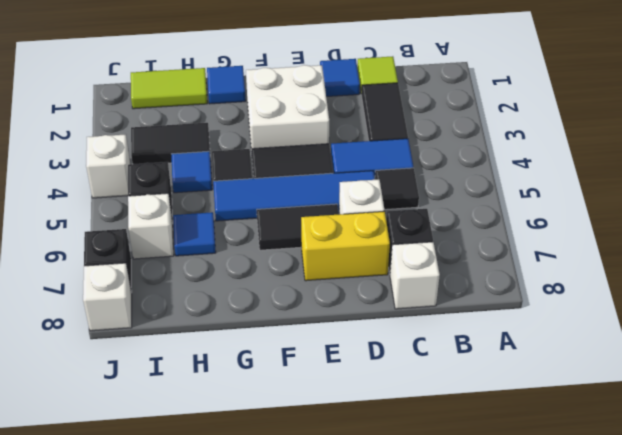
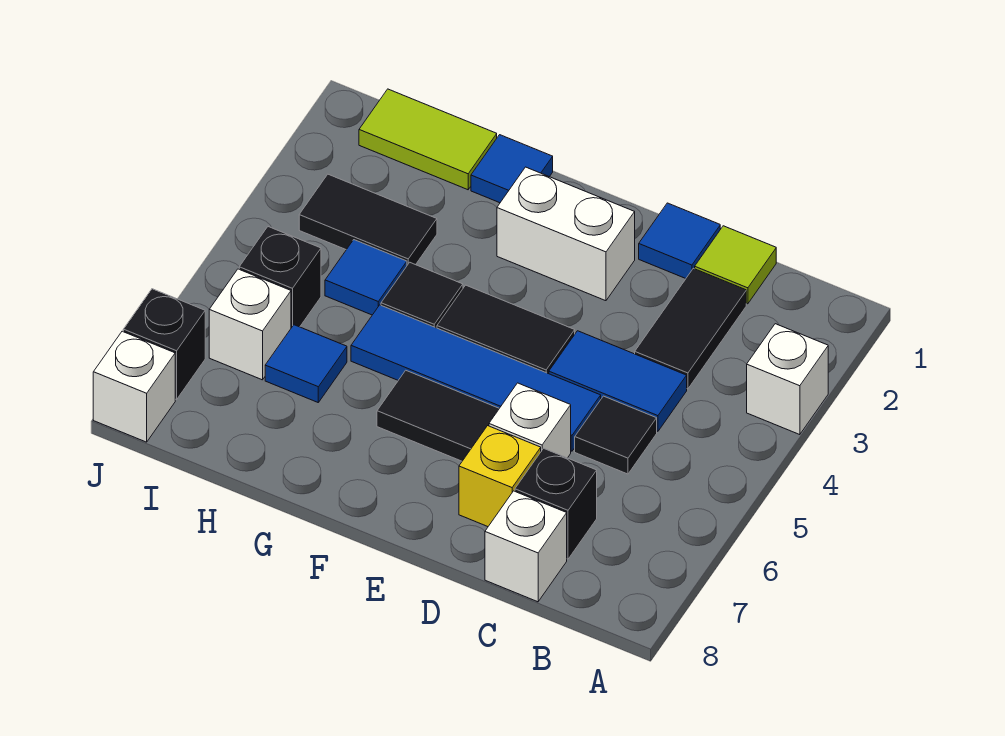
yellow 1x2 brick [301,211,390,281] -> yellow 1x1 brick [459,426,541,527]
white 2x2 brick [246,65,329,151] -> white 1x2 brick [497,167,635,301]
white 1x1 brick [86,134,130,198] -> white 1x1 brick moved to [747,324,828,435]

